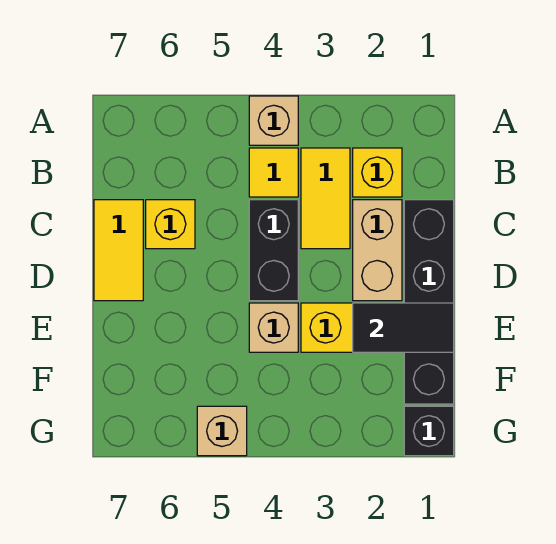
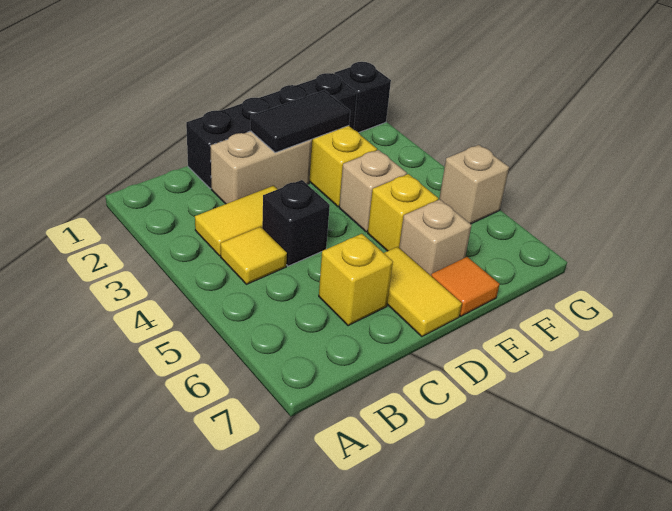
tan 1x1 brick [249,96,298,145] -> tan 1x1 brick moved to [399,199,472,275]
yellow 1x1 brick [353,148,402,197] -> yellow 1x1 brick moved to [368,174,438,251]
black 1x2 brick [249,200,298,301] -> black 1x1 brick [262,180,330,266]
yellow 1x2 tile [94,200,143,301] -> yellow 1x2 tile turned to [384,247,462,337]
black 1x2 tile [353,303,454,352] -> black 1x2 tile turned to [250,90,350,153]
none -> orange 1x1 tile [431,257,500,316]

